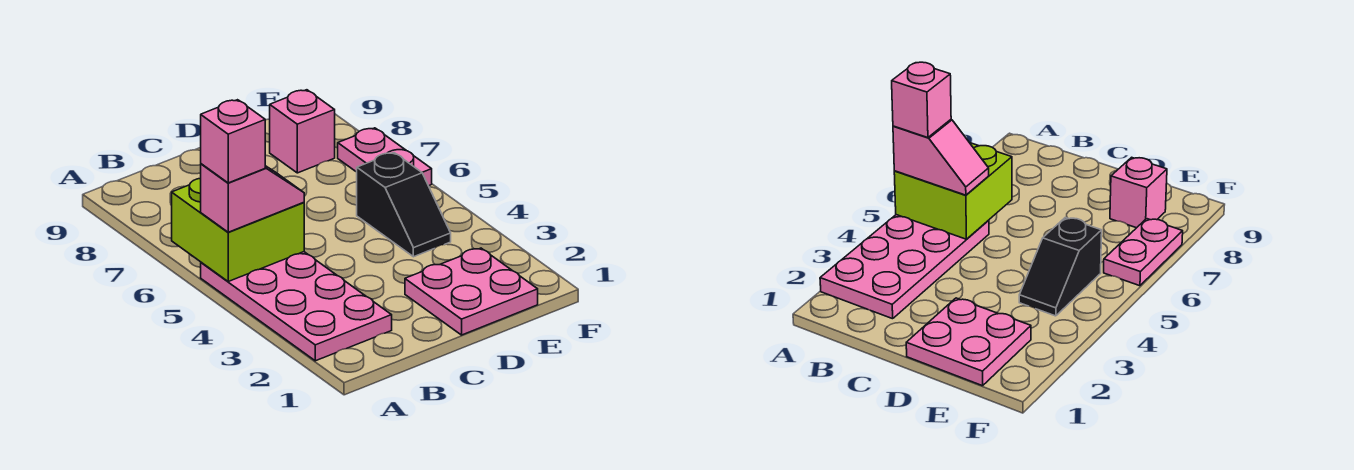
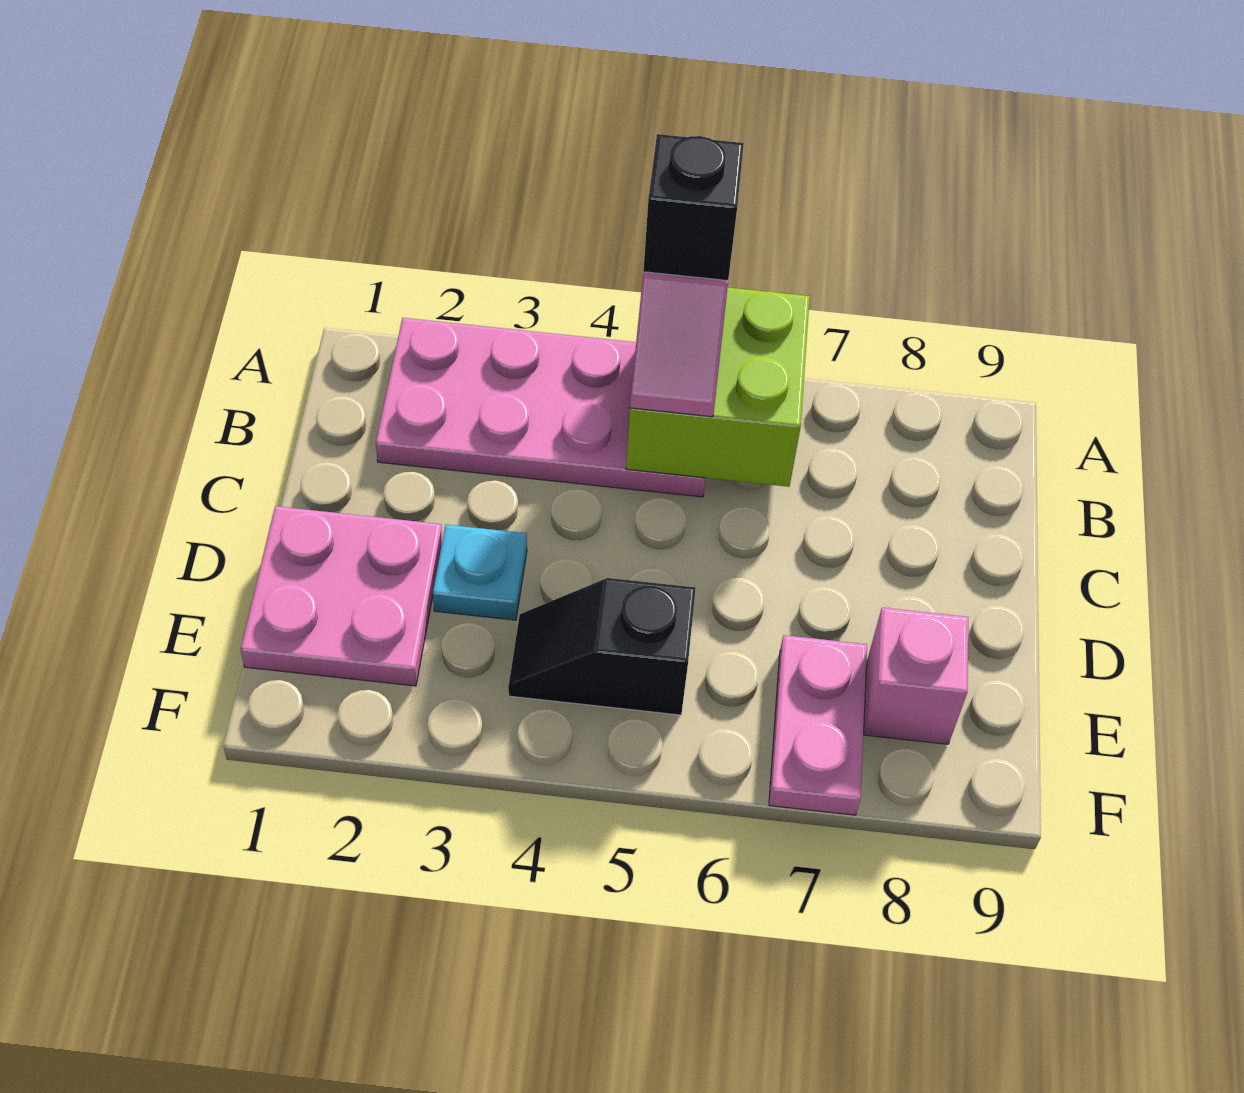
pink 1x1 brick [201,100,265,183] -> black 1x1 brick [643,134,744,281]
none -> cyan 1x1 plate [433,525,527,620]
pink 1x2 plate [338,128,432,186] -> pink 1x2 plate turned to [769,635,867,815]

